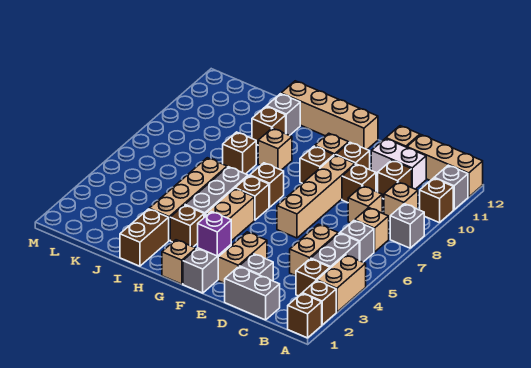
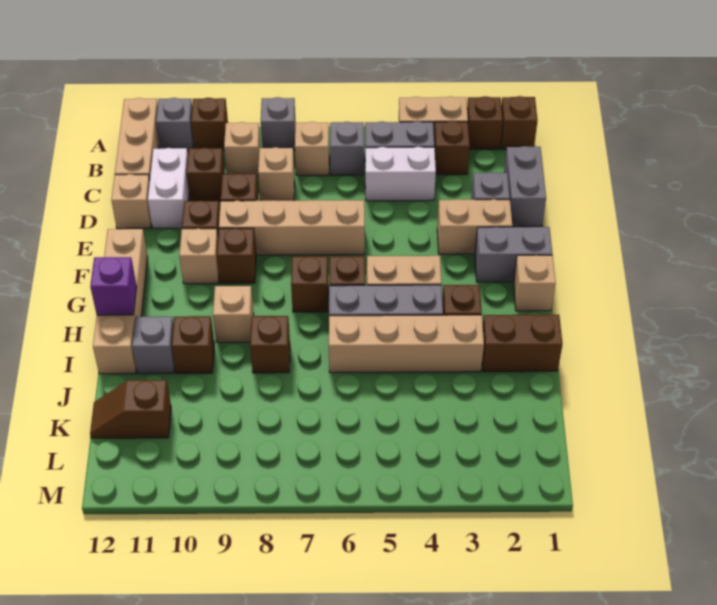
tan 1x2 brick [290,224,338,276] -> white 1x2 brick [365,147,436,201]
purple 1x1 brick [198,212,231,256] -> purple 1x1 brick moved to [90,257,137,315]
none -> brown 1x2 slope [90,380,171,438]

